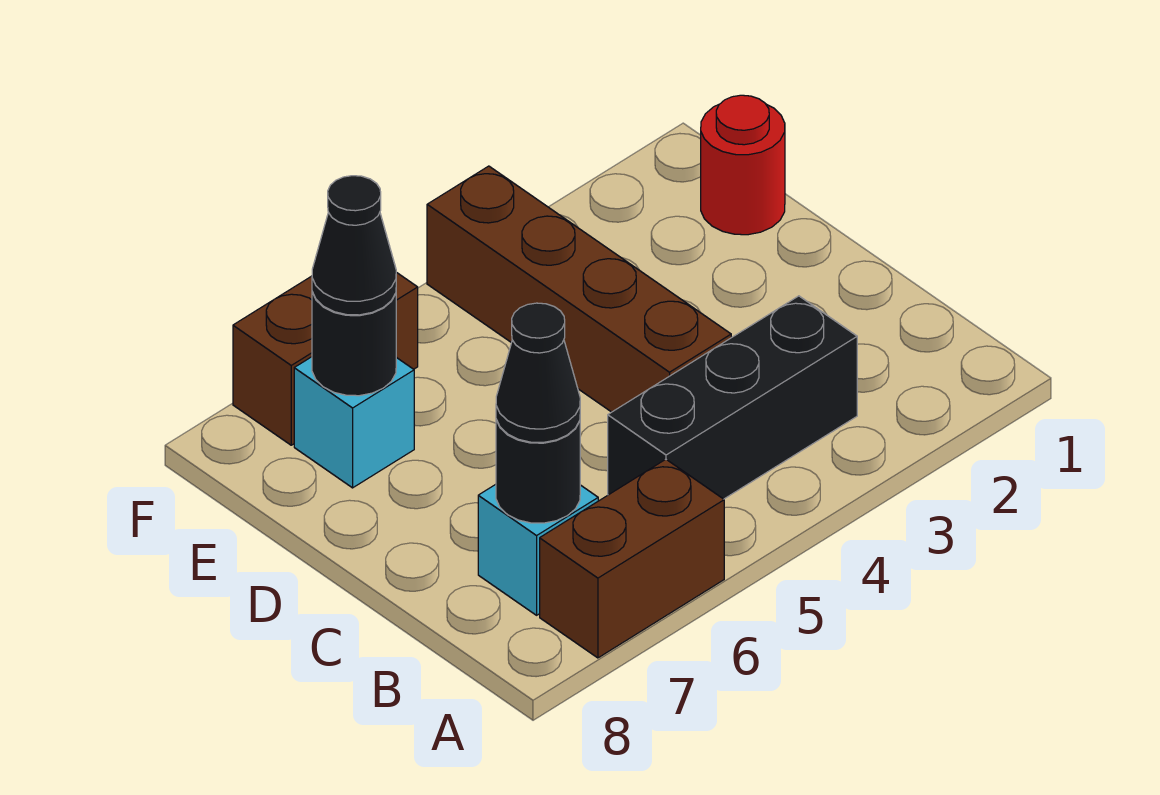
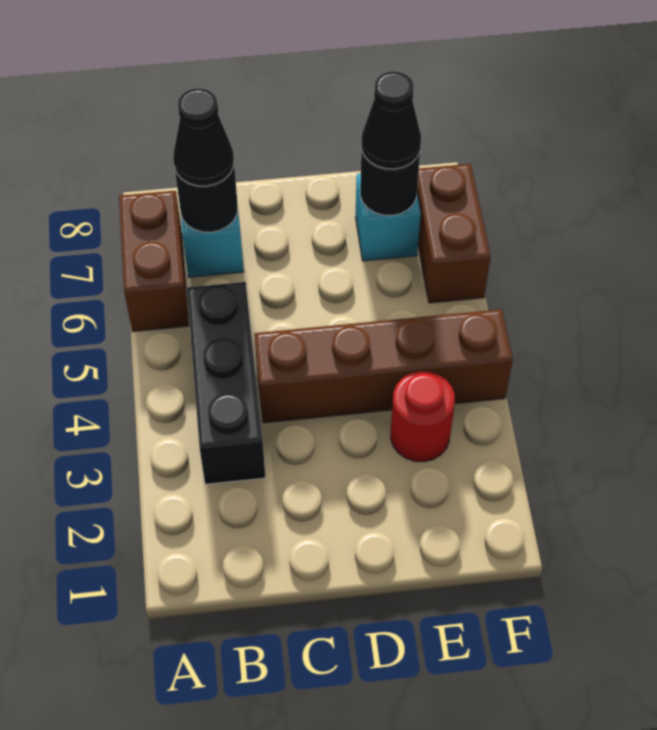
red 1x1 round brick [701,95,785,235] -> red 1x1 round brick moved to [391,371,455,462]

